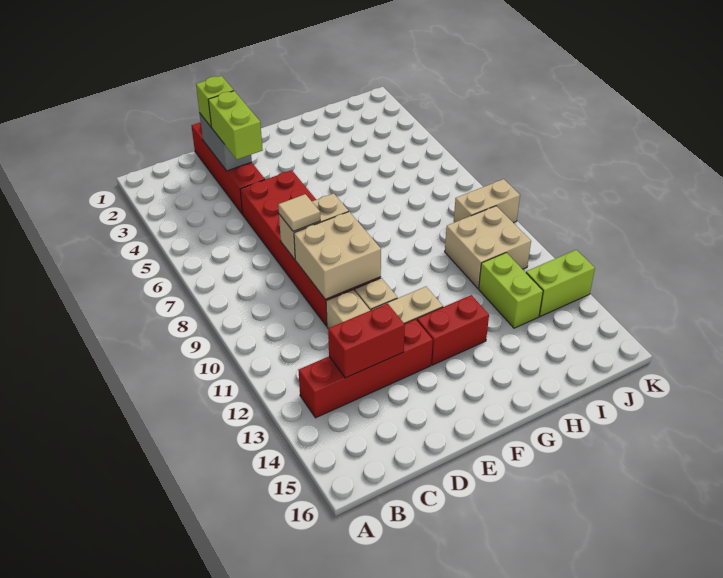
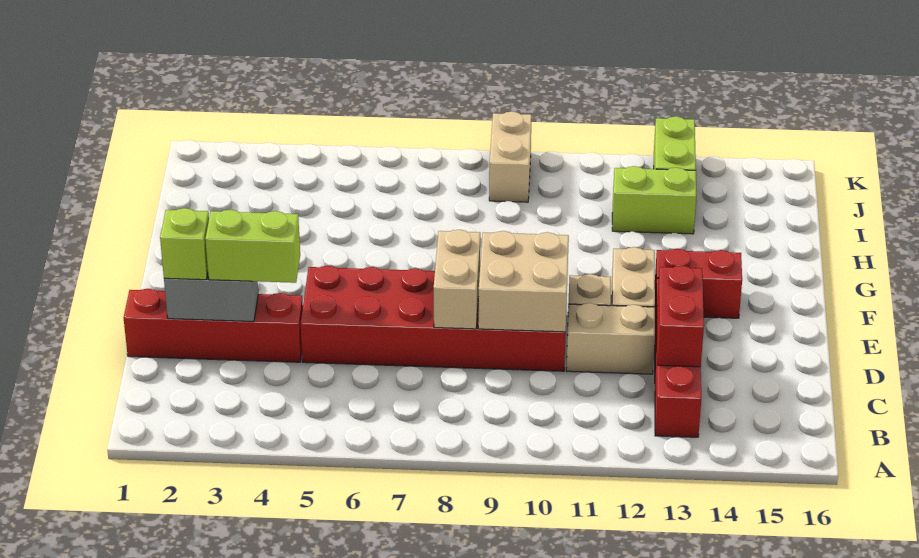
tan 1x1 tile [278,194,320,231] -> none
red 1x2 brick [417,295,489,365] -> red 1x2 brick turned to [655,249,742,318]
tan 2x2 brick [445,206,531,288] -> none

